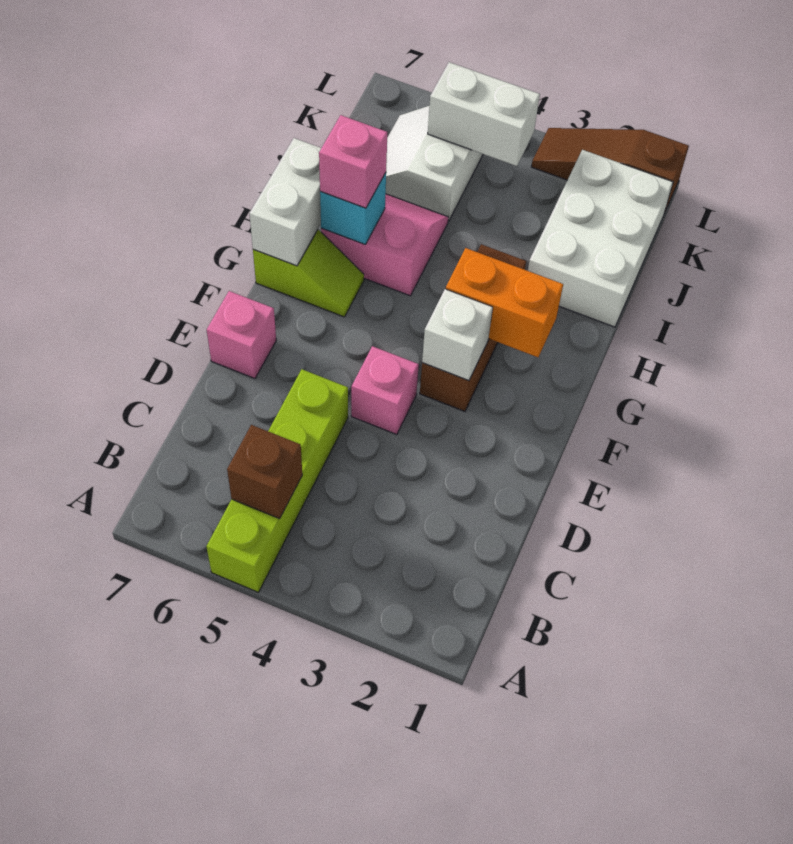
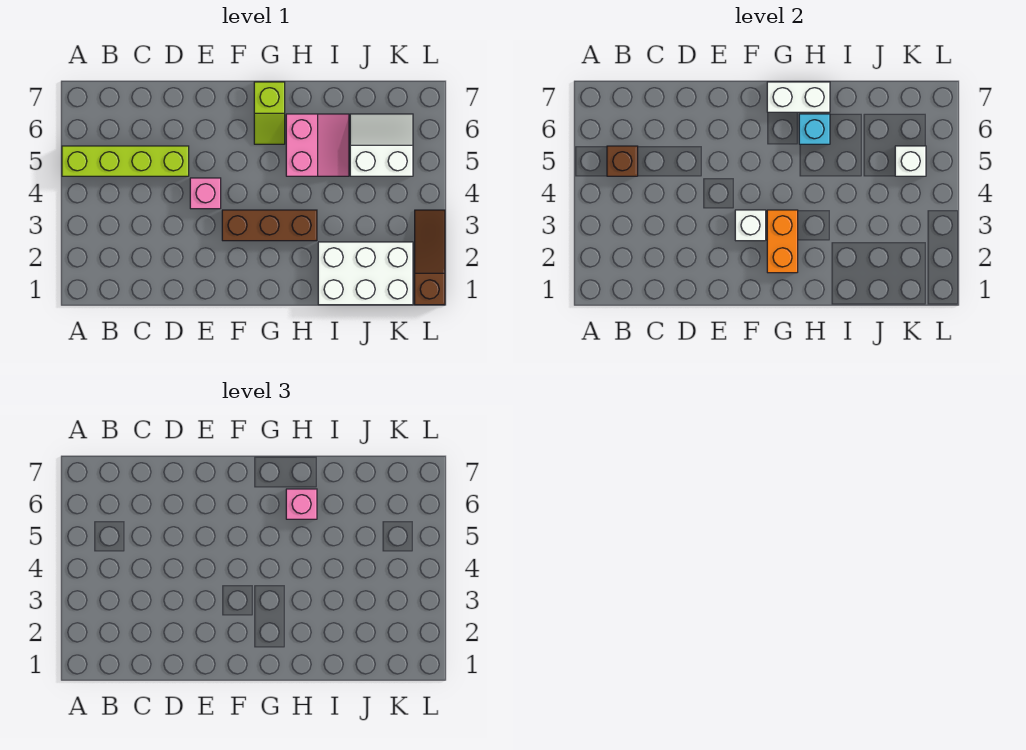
pink 1x1 brick [207,291,276,379] -> none
white 1x2 brick [428,62,540,166] -> white 1x1 brick [895,146,926,176]

